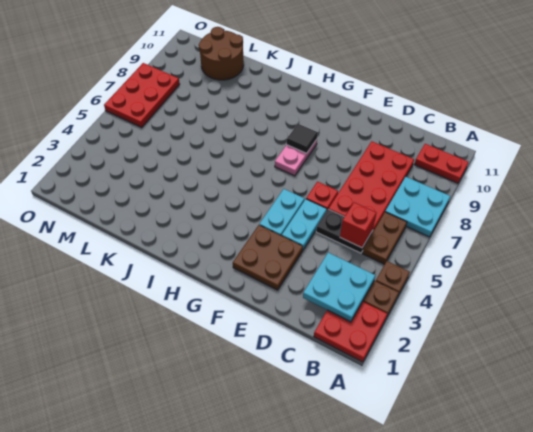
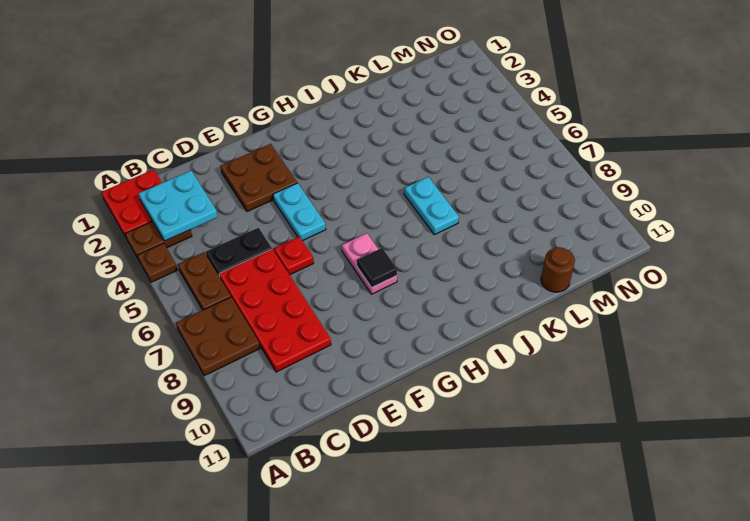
cyan 2x2 plate [385,177,450,237] -> brown 2x2 plate [176,297,260,376]
red 1x2 plate [414,144,468,183] -> none
red 1x1 brick [340,202,376,248] -> none
cyan 1x2 plate [282,199,327,250] -> cyan 1x2 plate moved to [404,177,459,235]
brown 2x2 round brick [199,27,244,80] -> brown 1x1 round brick [541,247,575,292]
red 2x3 plate [104,63,180,127] -> none

